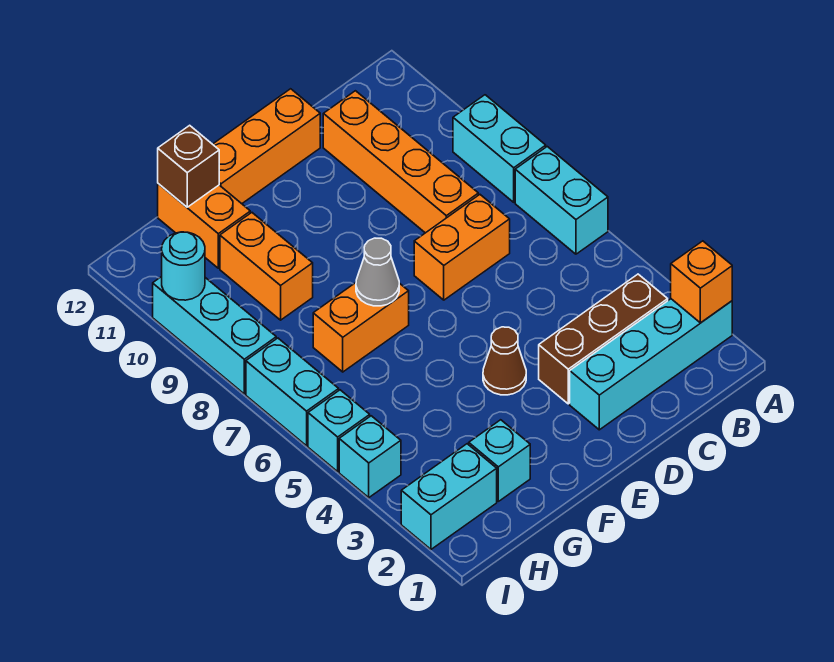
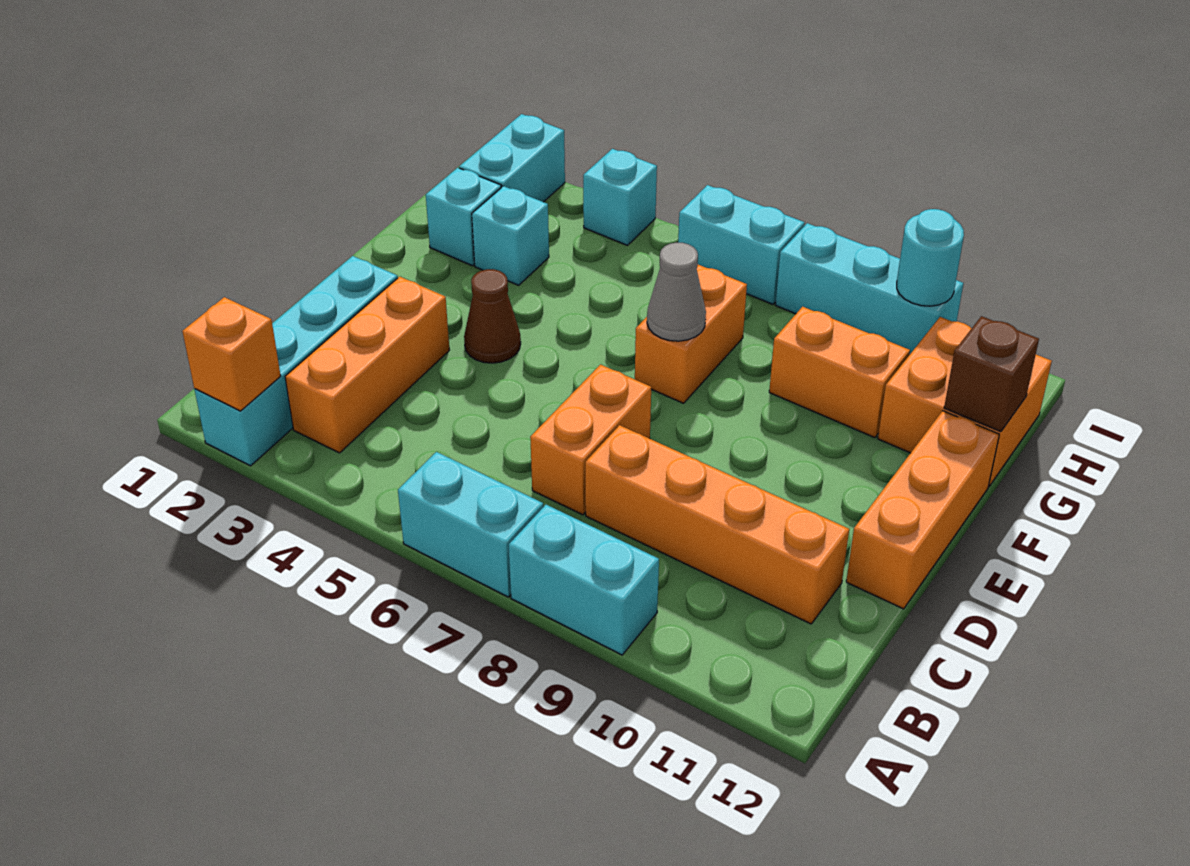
brown 1x3 brick [539,274,668,404] -> orange 1x3 brick [285,277,449,453]
orange 1x2 brick [158,184,250,268] -> orange 2x2 brick [878,317,1052,486]
cyan 1x1 brick [308,390,370,472] -> cyan 1x1 brick moved to [472,186,549,285]

